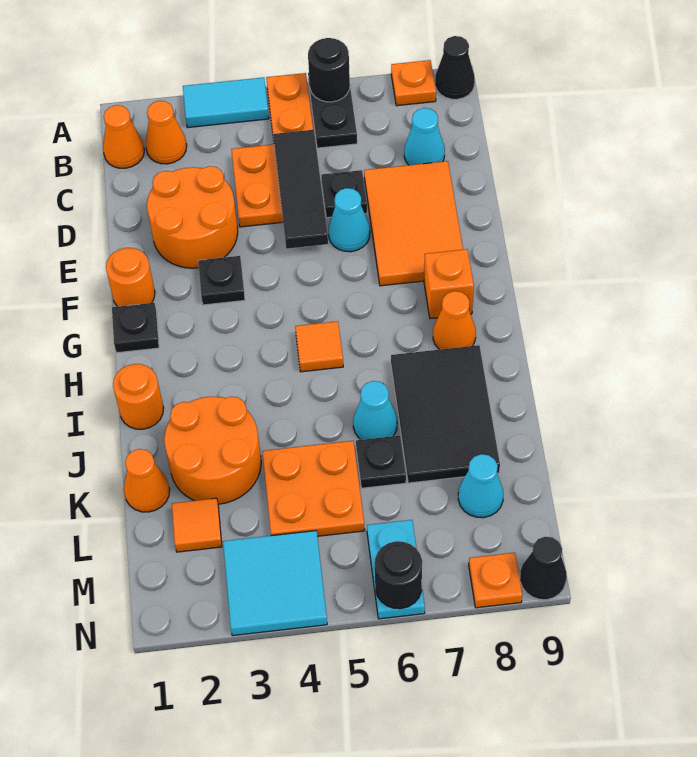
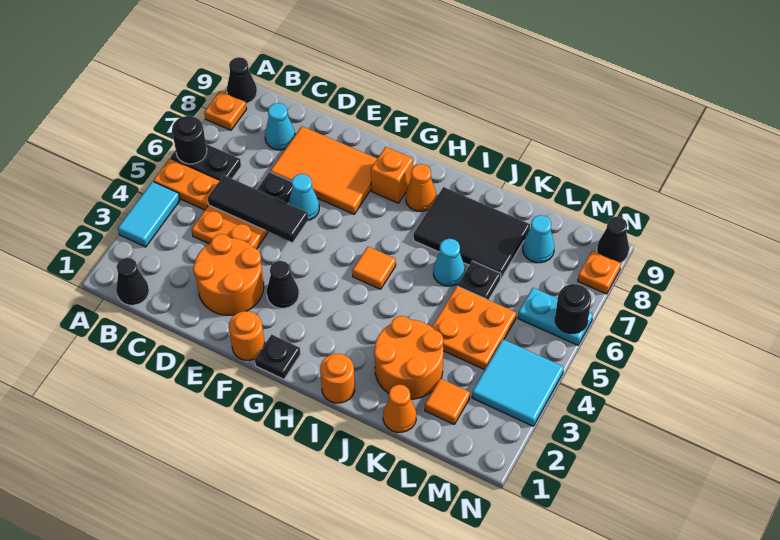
orange 1x1 cone [103,105,144,168] -> black 1x1 cone [116,258,149,305]
orange 1x1 cone [146,101,187,164] -> none
black 1x1 plate [198,256,245,305] -> black 1x1 cone [267,261,299,308]

